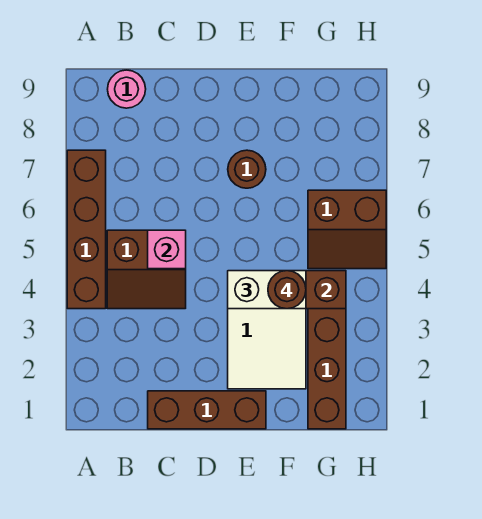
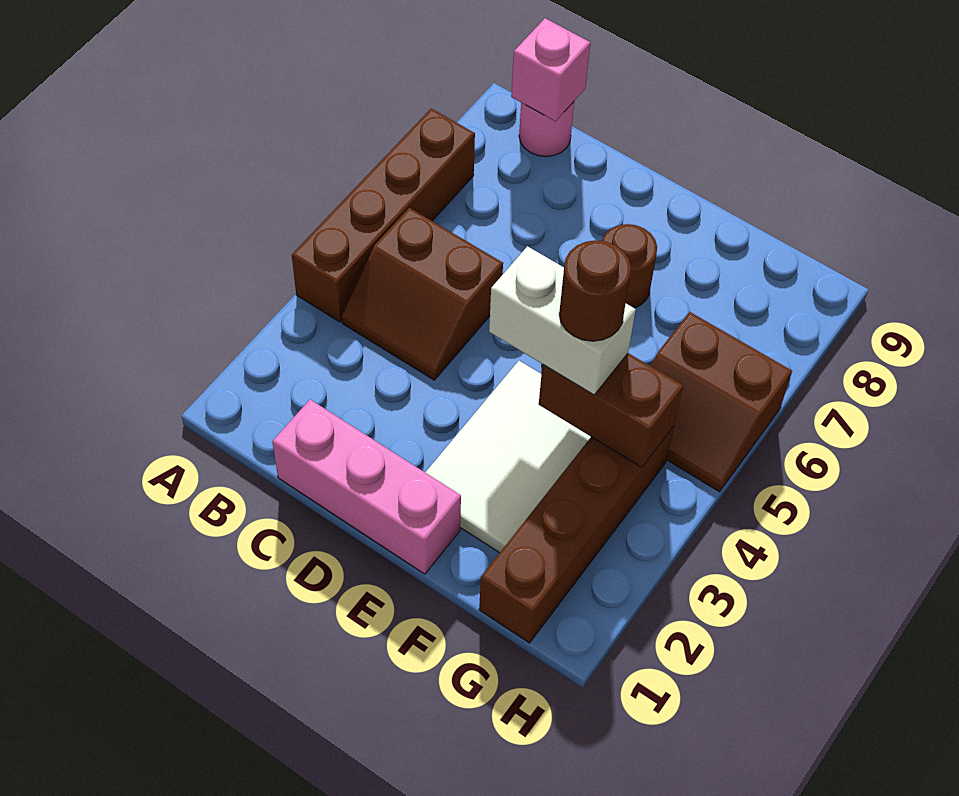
brown 1x3 brick [148,391,266,429] -> pink 1x3 brick [272,399,461,574]
pink 1x1 brick [148,230,186,269] -> pink 1x1 brick moved to [511,18,590,121]

